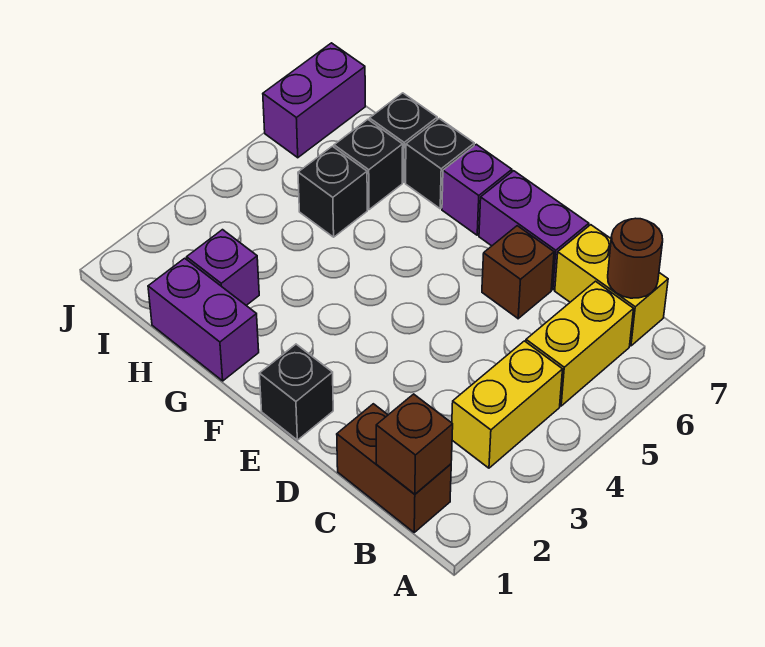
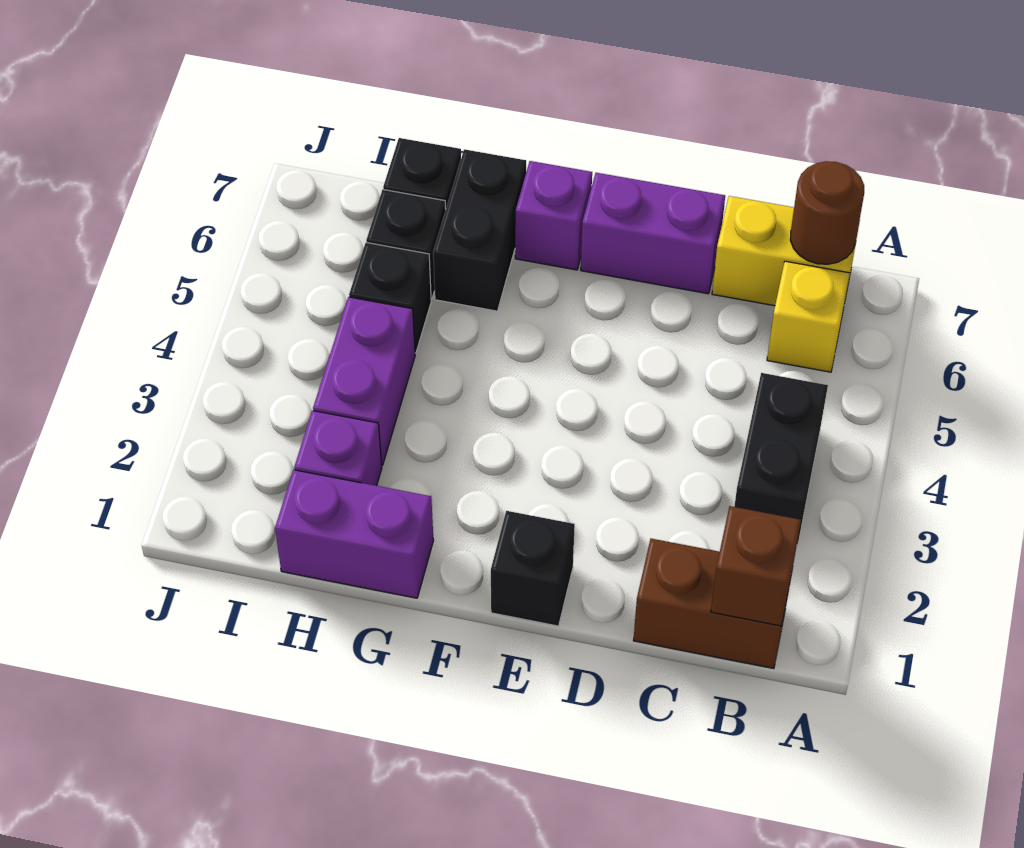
yellow 1x2 brick [452,341,563,468] -> black 1x2 brick [734,373,828,545]
yellow 1x2 brick [526,281,634,406] -> yellow 1x1 brick [767,261,850,372]
brown 1x1 brick [482,226,554,319] -> none
black 1x1 brick [406,119,474,209] -> black 1x2 brick [433,149,526,311]
purple 1x2 brick [263,43,365,158] -> purple 1x2 brick moved to [313,297,415,465]

